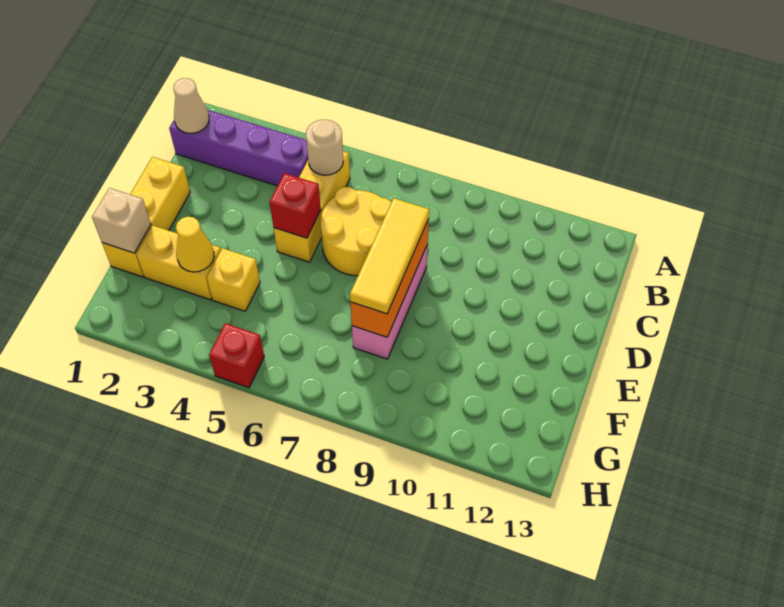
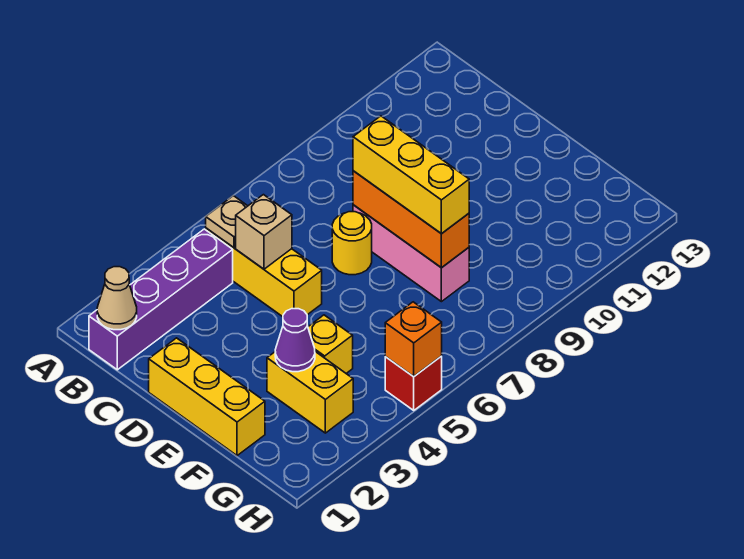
tan 1x1 round brick [306,120,343,175] -> tan 1x1 plate [206,196,247,248]
yellow 2x2 round brick [320,187,391,276] -> yellow 1x1 round brick [332,212,372,275]
red 1x1 brick [270,173,321,238] -> none
yellow 1x3 tile [350,198,429,314] -> yellow 1x3 brick [353,116,469,234]
tan 1x1 brick [92,188,151,253] -> tan 1x1 brick moved to [236,195,292,269]
yellow 1x2 brick [136,226,221,300] -> yellow 1x2 brick turned to [267,352,353,433]
yellow 1x1 cone [176,217,214,272] -> purple 1x1 cone [275,309,315,372]
none -> orange 1x1 brick [385,302,442,377]

